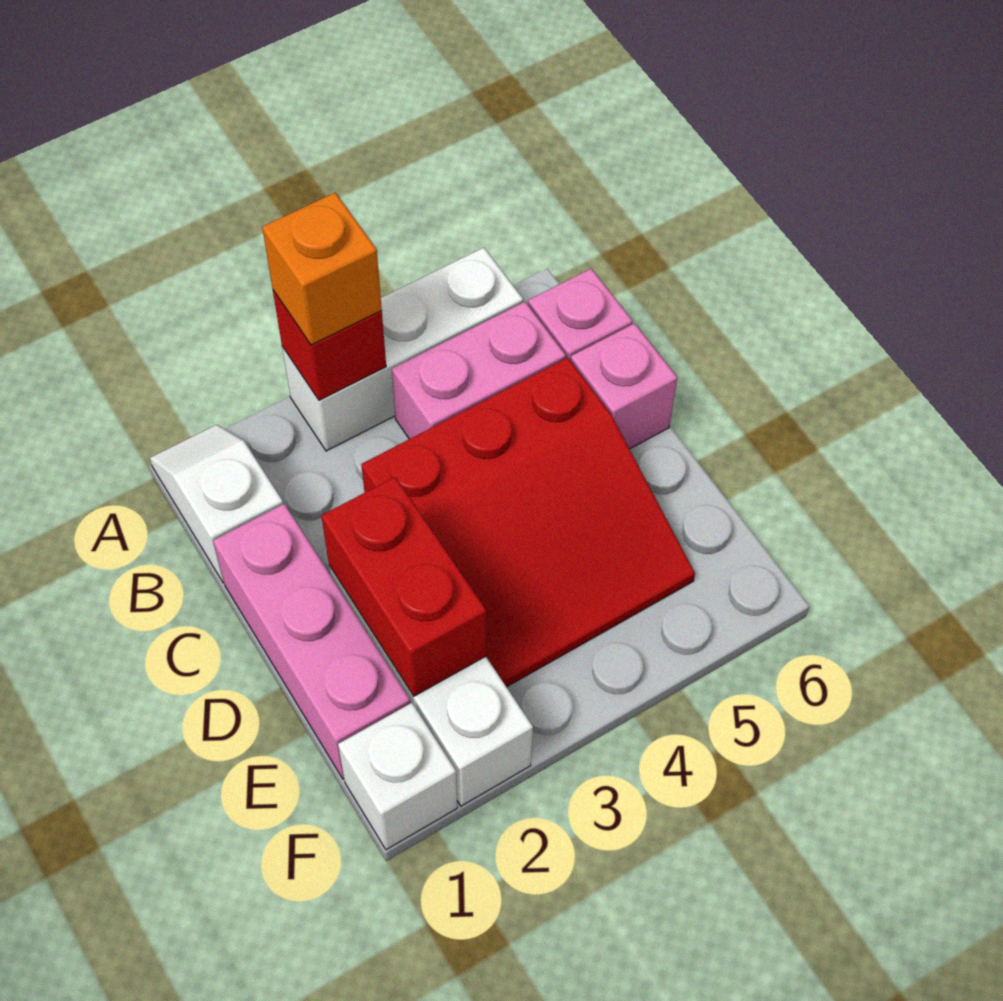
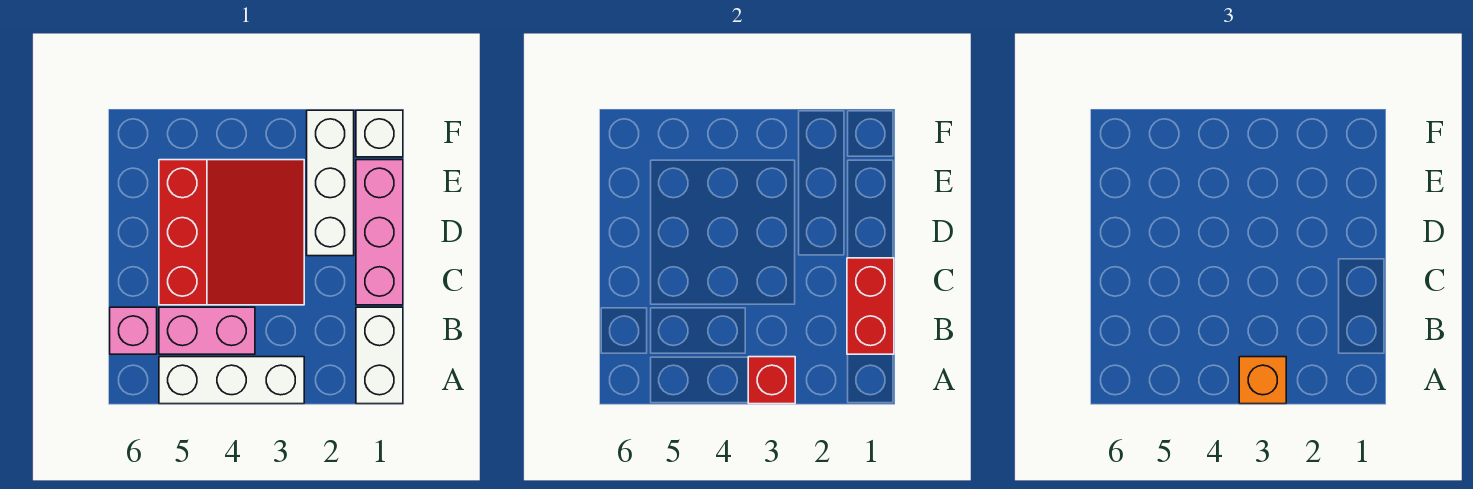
white 1x2 slope [150,425,283,583] -> white 1x2 brick [356,307,403,404]
red 3x3 slope [361,358,695,687] -> red 3x3 slope turned to [159,160,304,305]
pink 1x1 brick [571,323,677,449] -> none
red 1x2 brick [321,477,486,696] -> red 1x2 brick moved to [847,258,894,354]

